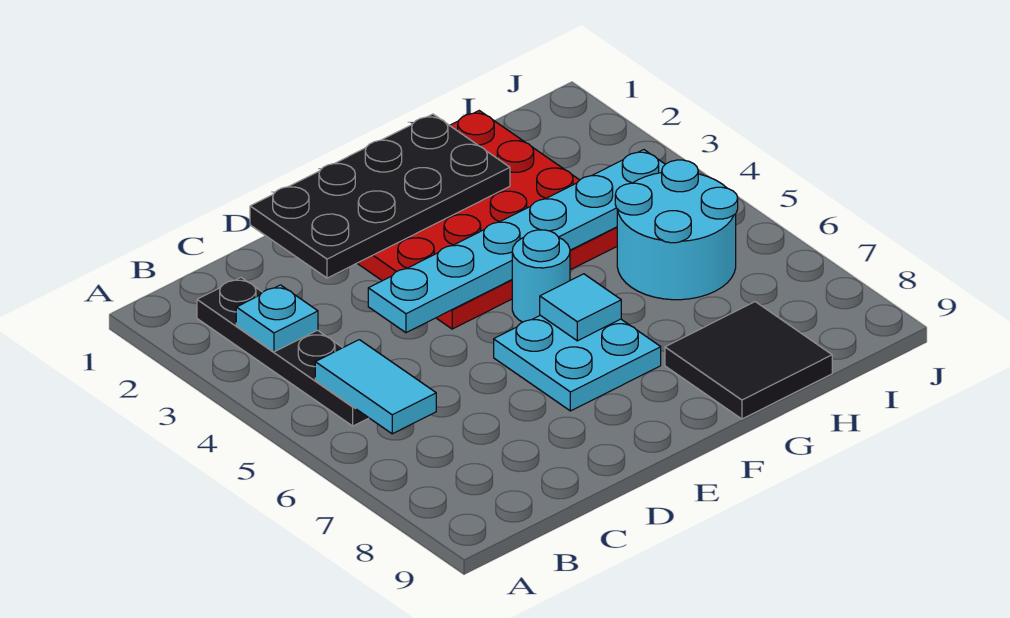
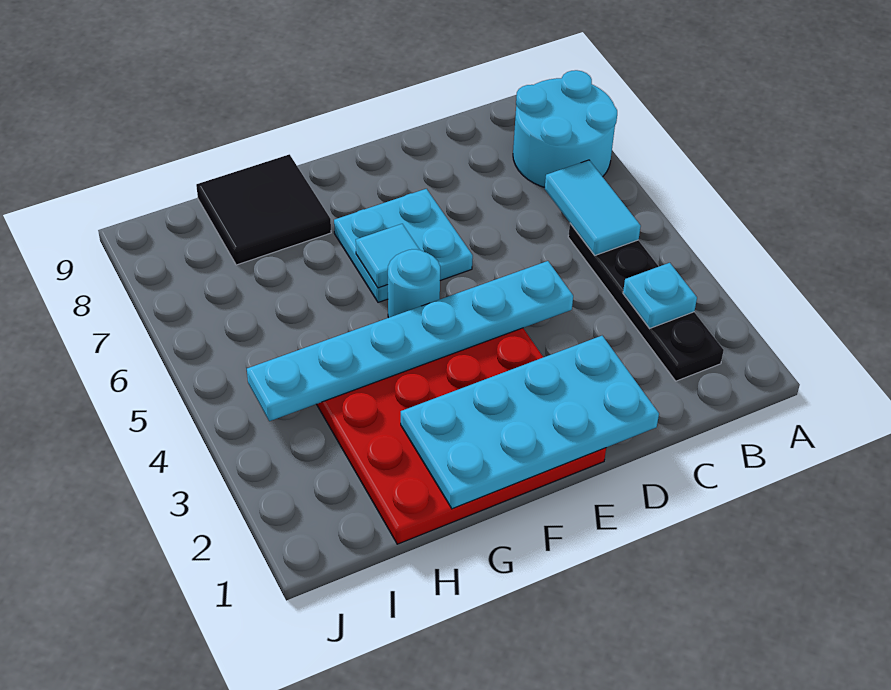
black 2x4 plate [250,114,510,278] -> cyan 2x4 plate [401,336,659,509]
cyan 2x2 round brick [615,160,738,300] -> cyan 2x2 round brick moved to [513,70,617,187]

